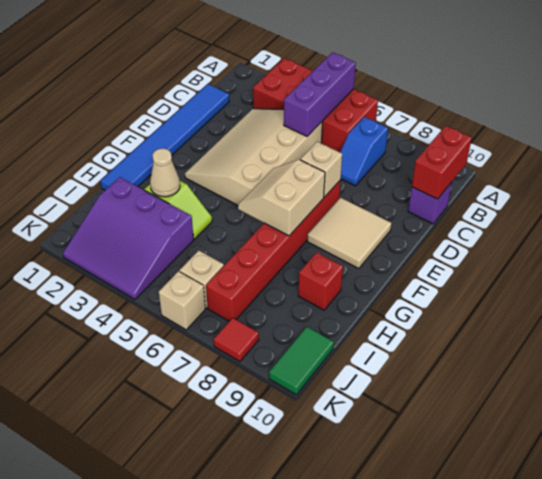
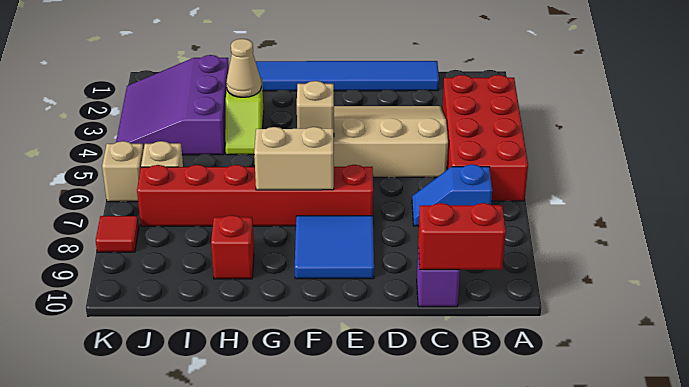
purple 1x3 brick [284,52,356,136] -> none
tan 1x1 brick [301,142,342,197] -> tan 1x1 brick moved to [297,81,334,130]
tan 2x2 tile [307,198,391,269] -> blue 2x2 tile [295,216,374,279]
green 1x2 tile [269,327,334,395] -> none

